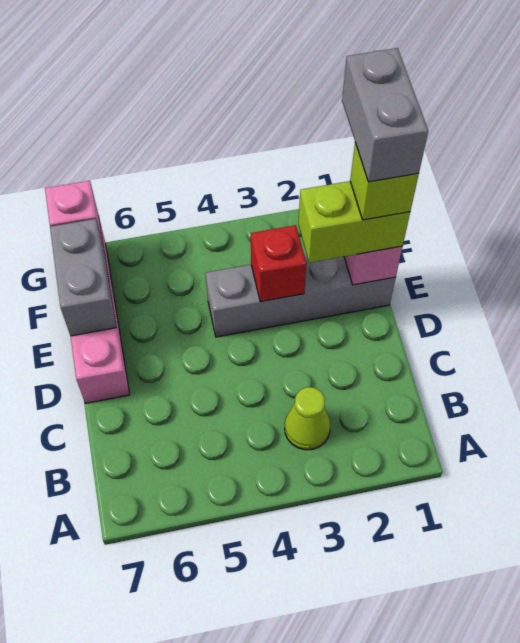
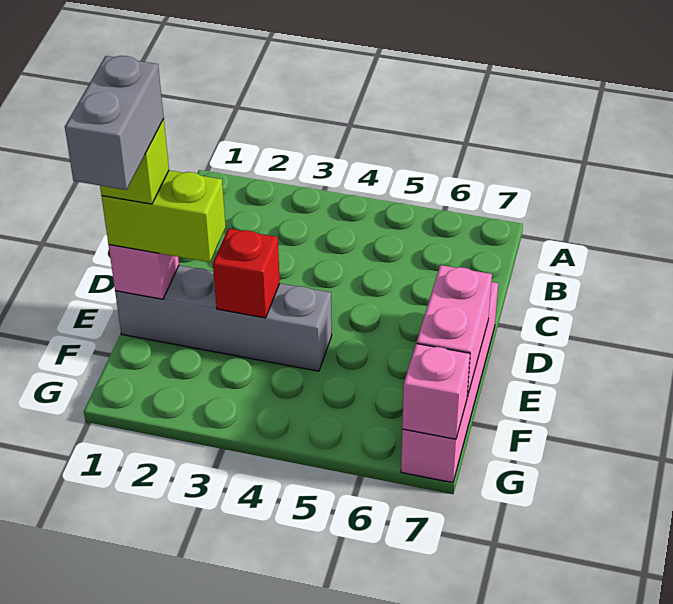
lime 1x1 cone [285,387,330,450] -> none
grey 1x2 brick [50,219,116,336] -> pink 1x2 brick [417,265,492,397]

